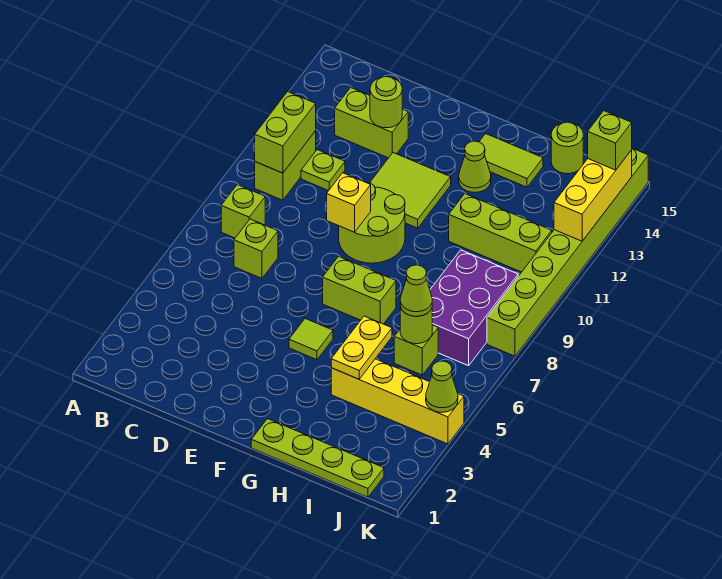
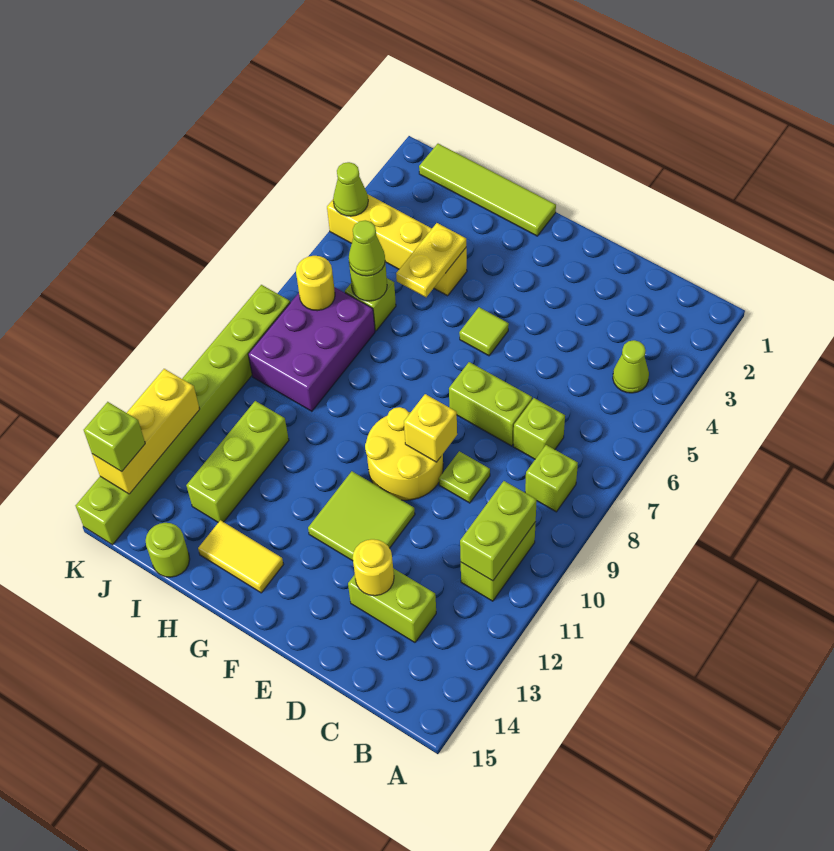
lime 1x1 plate [301,150,345,191] -> lime 1x1 plate moved to [439,451,490,503]
lime 1x1 round brick [370,77,402,128] -> yellow 1x1 round brick [353,539,394,596]
lime 2x2 round brick [339,182,405,263] -> yellow 2x2 round brick [365,407,443,500]
lime 1x2 brick [323,256,396,324] -> lime 1x2 brick moved to [449,362,532,446]
lime 1x4 plate [251,419,384,497] -> lime 1x4 tile [419,144,556,236]
lime 1x1 cone [459,141,491,192] -> lime 1x1 cone moved to [613,340,649,393]
lime 1x2 tile [479,134,543,187] -> yellow 1x2 tile [198,520,284,593]
lime 1x3 brick [449,194,552,272] -> lime 1x3 brick turned to [186,401,289,522]
none -> yellow 1x1 round brick [296,256,335,311]

